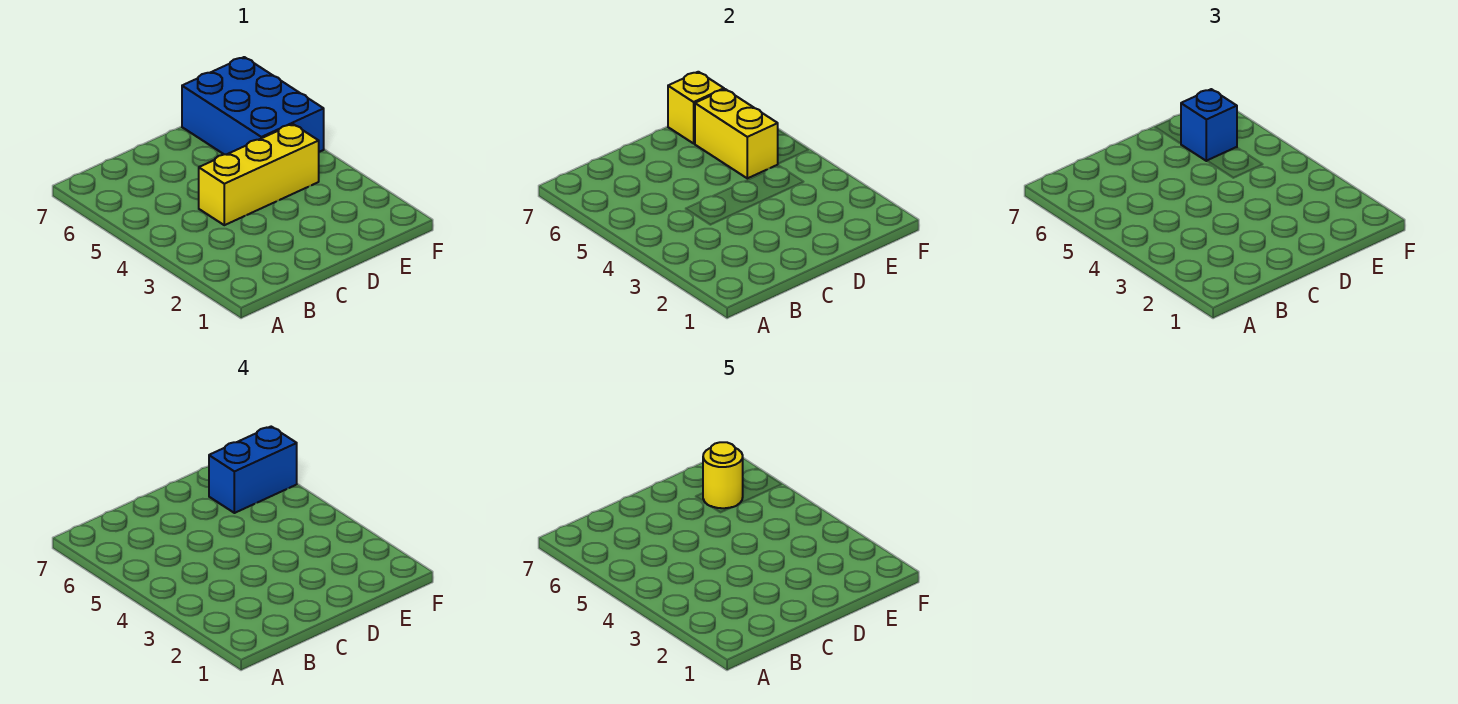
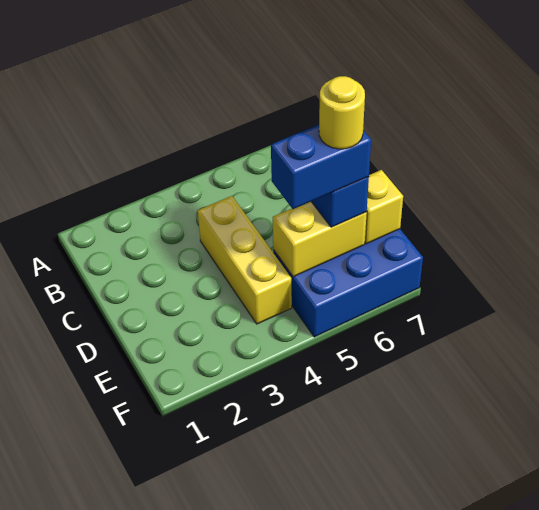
blue 1x2 brick [209,427,297,513] -> blue 1x2 brick turned to [271,125,371,209]

